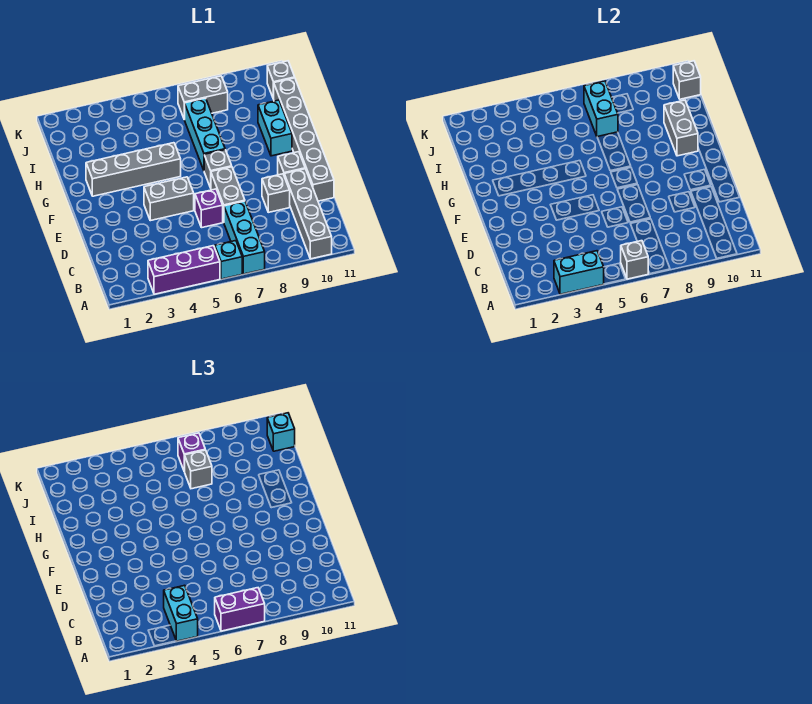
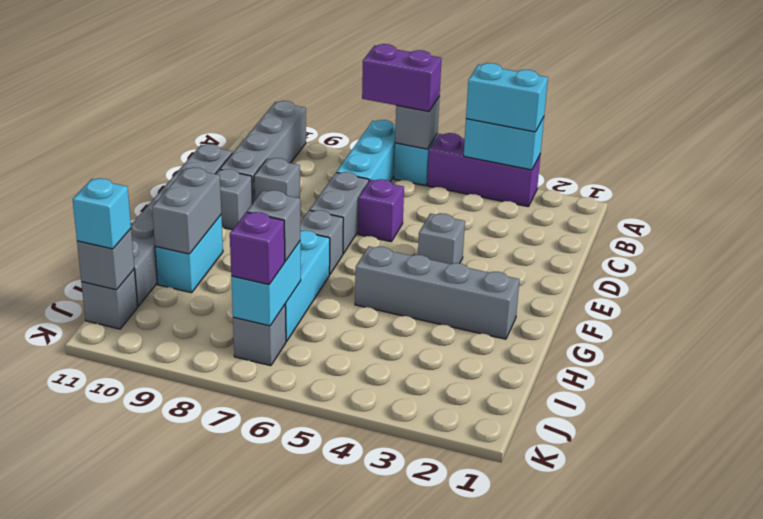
cyan 1x2 brick [164,585,198,641] -> cyan 1x2 brick turned to [466,63,548,132]
grey 1x2 brick [144,177,194,221] -> grey 1x1 brick [418,213,465,264]
grey 1x2 brick [178,76,228,119] -> grey 1x1 brick [233,305,286,366]

